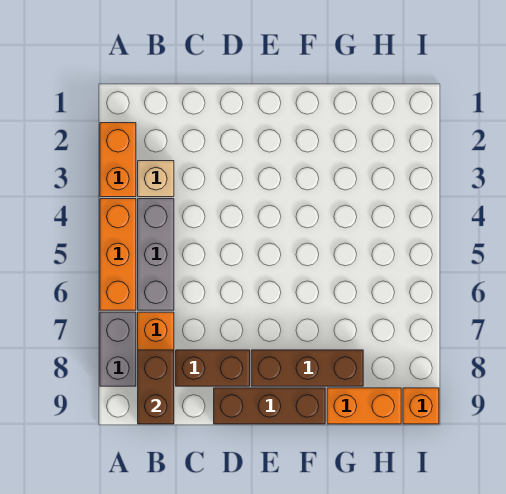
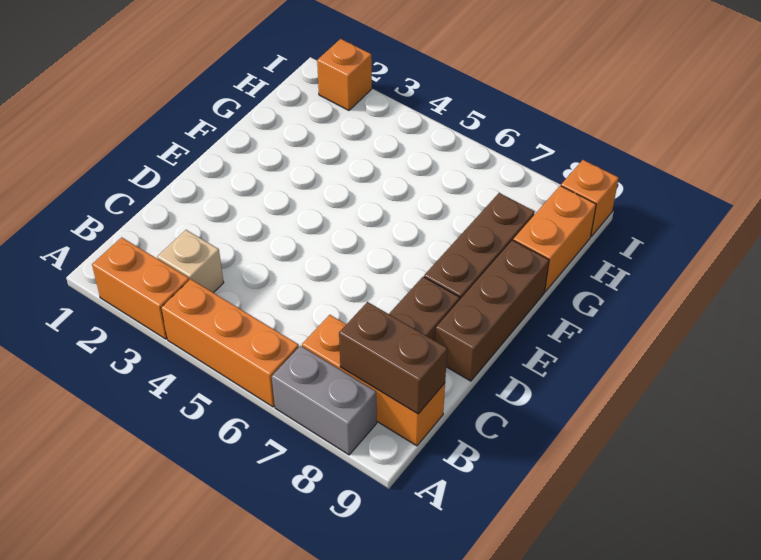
grey 1x3 brick [138,199,174,310] -> none
none -> orange 1x1 brick [317,39,372,110]

